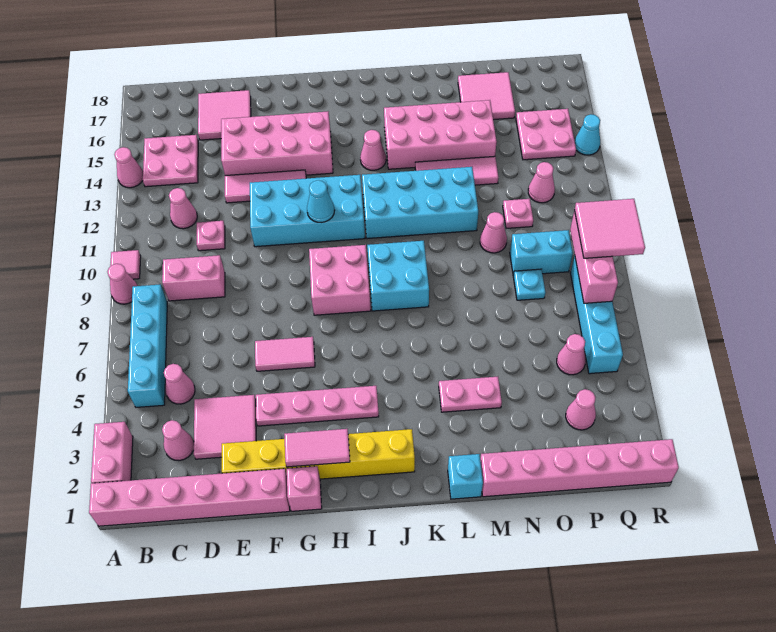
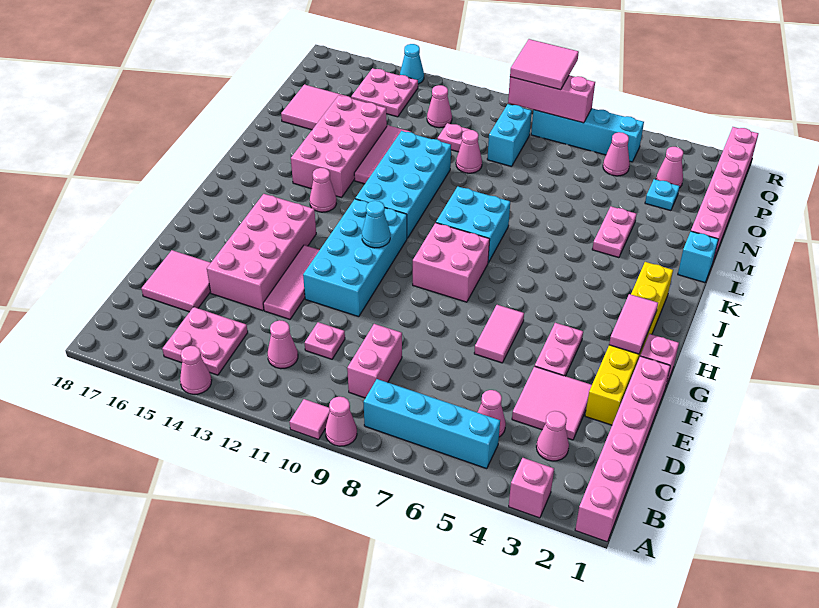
pink 1x2 brick [91,422,133,483] -> pink 1x1 brick [509,458,554,518]
pink 1x4 plate [256,386,379,426] -> pink 1x2 plate [535,323,583,376]
cyan 1x1 plate [513,269,545,300] -> cyan 1x1 plate moved to [645,179,680,211]

